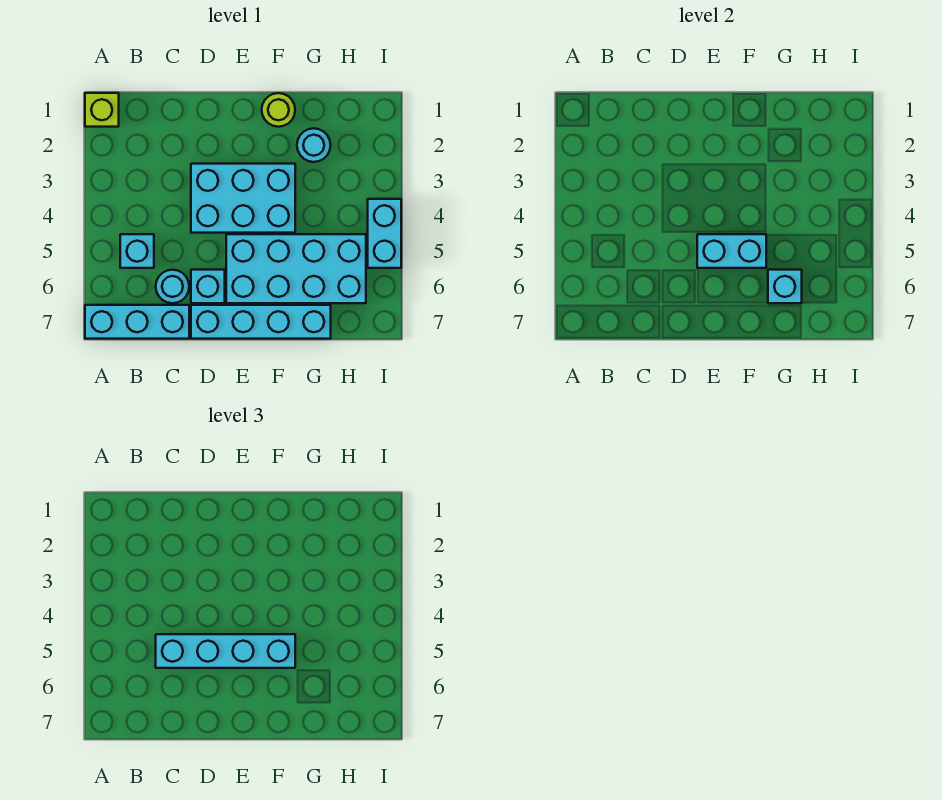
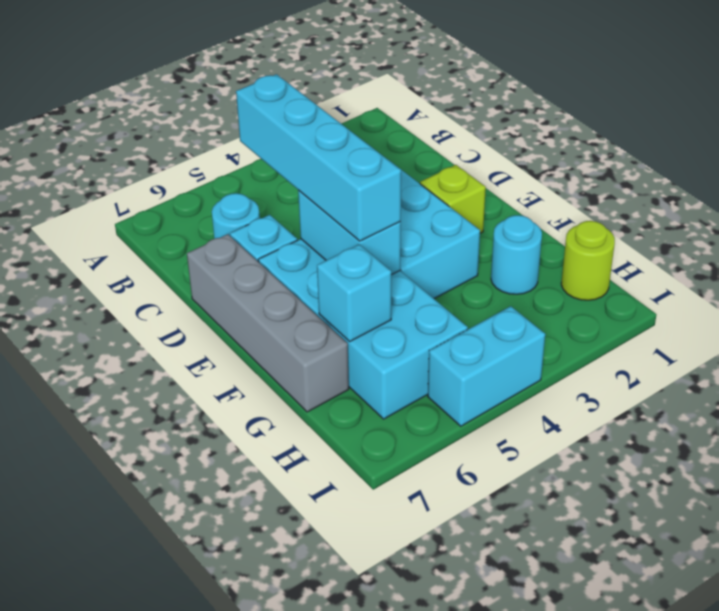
lime 1x1 brick [85,93,119,127] -> lime 1x1 brick moved to [420,165,486,233]
cyan 1x3 brick [85,305,189,339] -> none
cyan 1x1 brick [120,234,154,268] -> none
cyan 1x4 brick [191,305,331,339] -> grey 1x4 brick [187,234,349,412]
lime 1x1 round brick [262,93,295,127] -> lime 1x1 round brick moved to [561,221,615,300]

